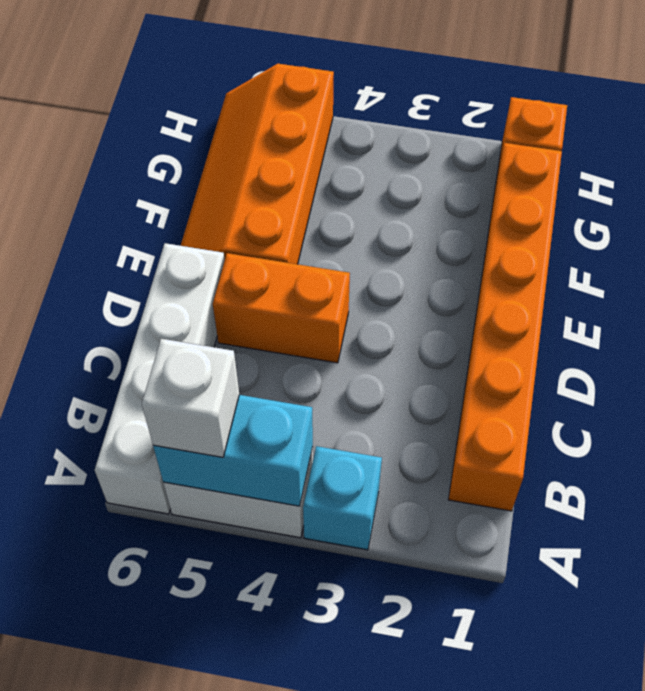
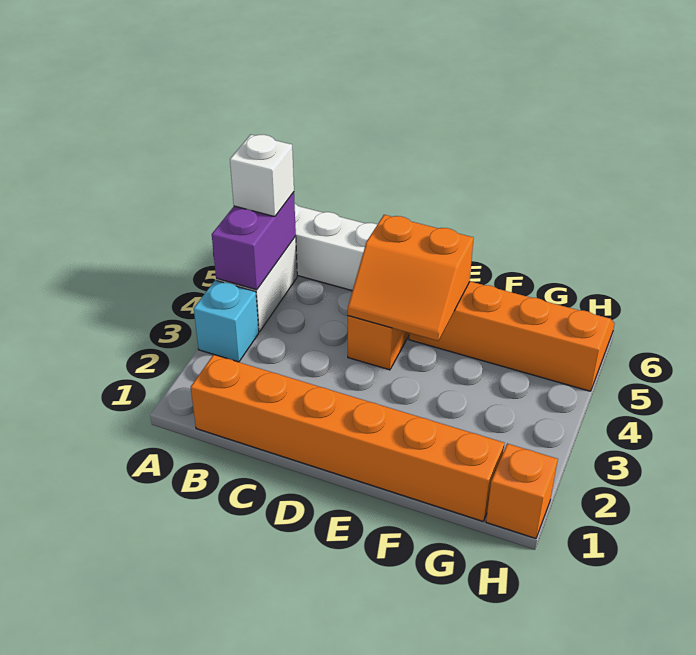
cyan 1x2 brick [153,395,313,506] -> purple 1x2 brick [212,192,296,290]
none -> orange 2x2 slope [348,215,474,341]

